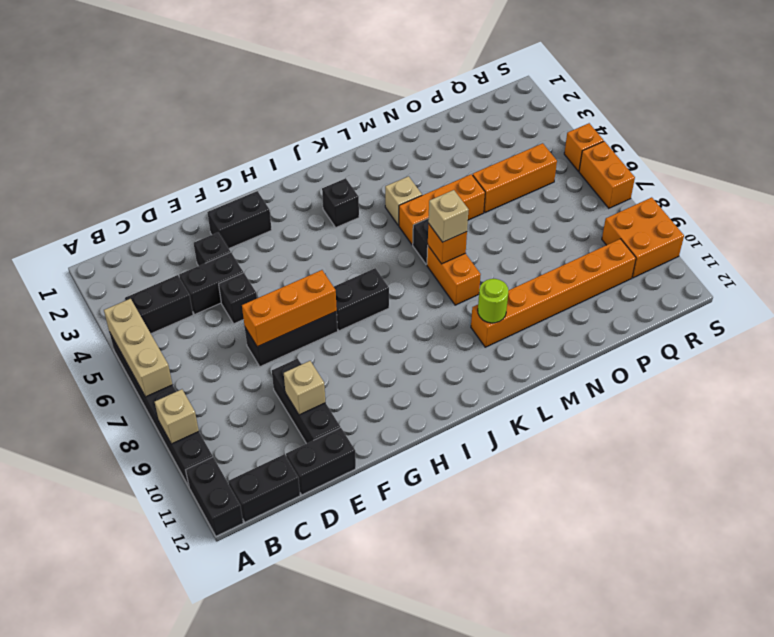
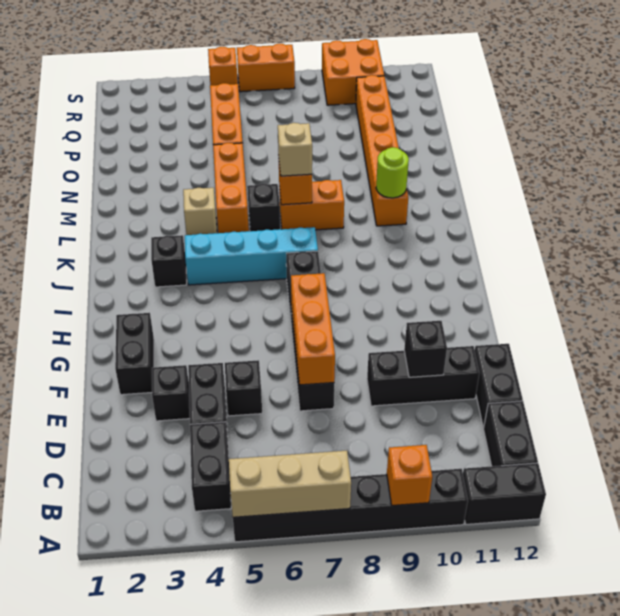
tan 1x1 brick [155,389,199,444] -> orange 1x1 brick [387,445,432,506]
tan 1x1 brick [284,361,325,415] -> black 1x1 brick [404,321,447,377]
none -> cyan 1x4 brick [185,227,318,285]

